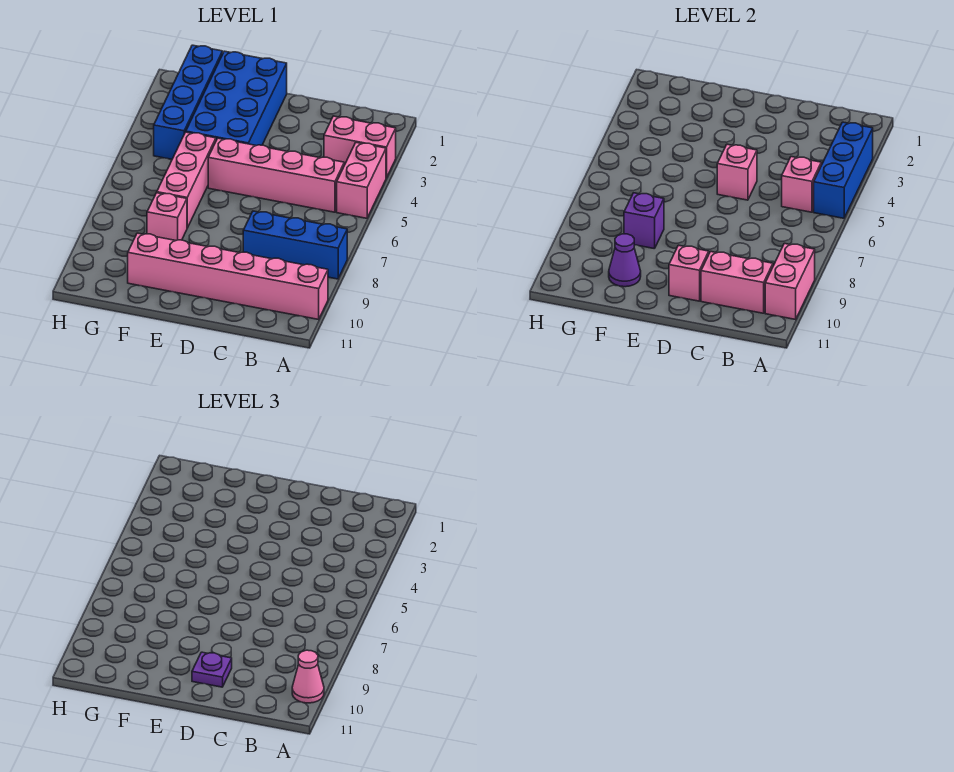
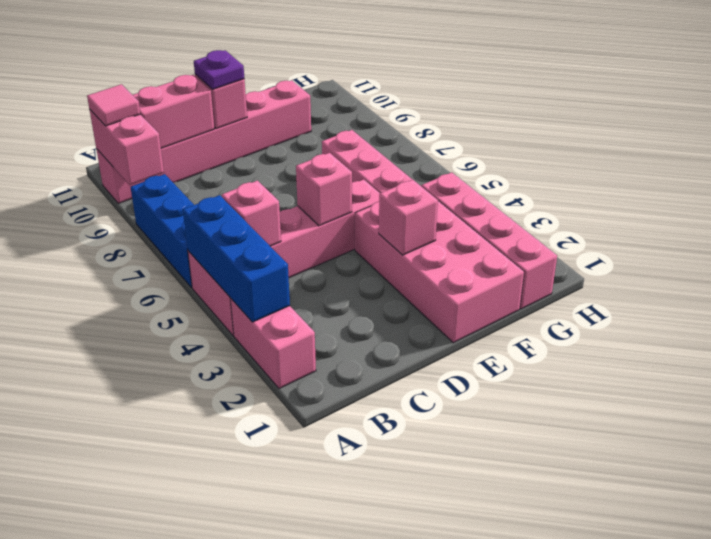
pink 1x2 brick [324,116,396,178] -> pink 1x2 brick turned to [231,299,316,389]
blue 1x3 brick [243,211,347,279] -> blue 1x3 brick turned to [131,174,194,288]
pink 1x1 cone [292,650,324,703] -> pink 1x1 tile [87,84,140,126]
blue 2x4 brick [186,51,287,146] -> pink 2x4 brick [355,201,524,343]
pink 1x1 brick [147,193,187,241] -> pink 1x1 brick moved to [379,180,438,255]
purple 1x1 brick [624,193,664,249] -> none
purple 1x1 cone [609,234,641,287] -> none
blue 1x4 brick [154,45,223,159] -> pink 1x4 brick [421,172,557,309]

